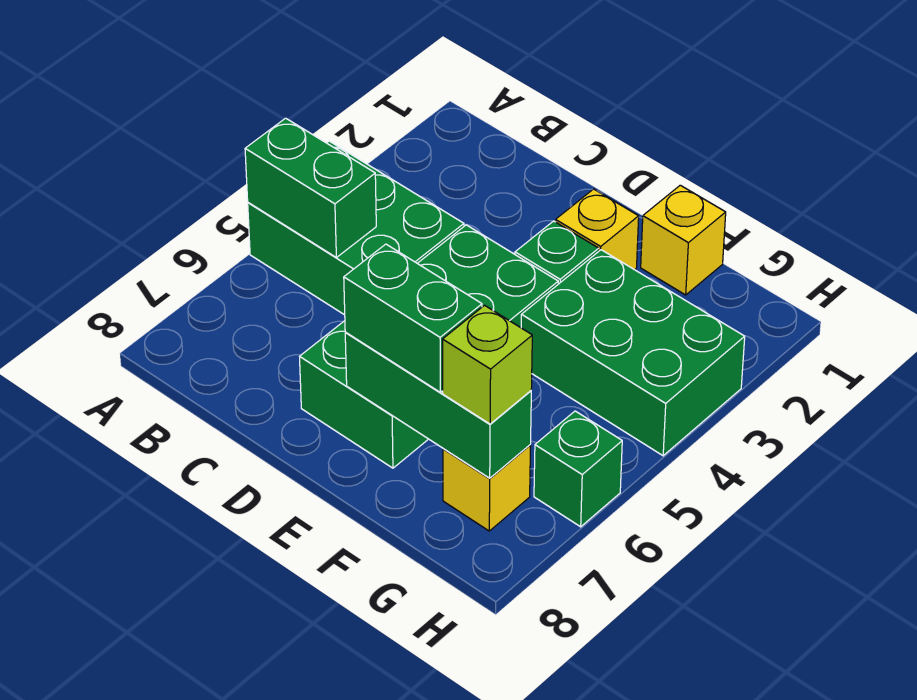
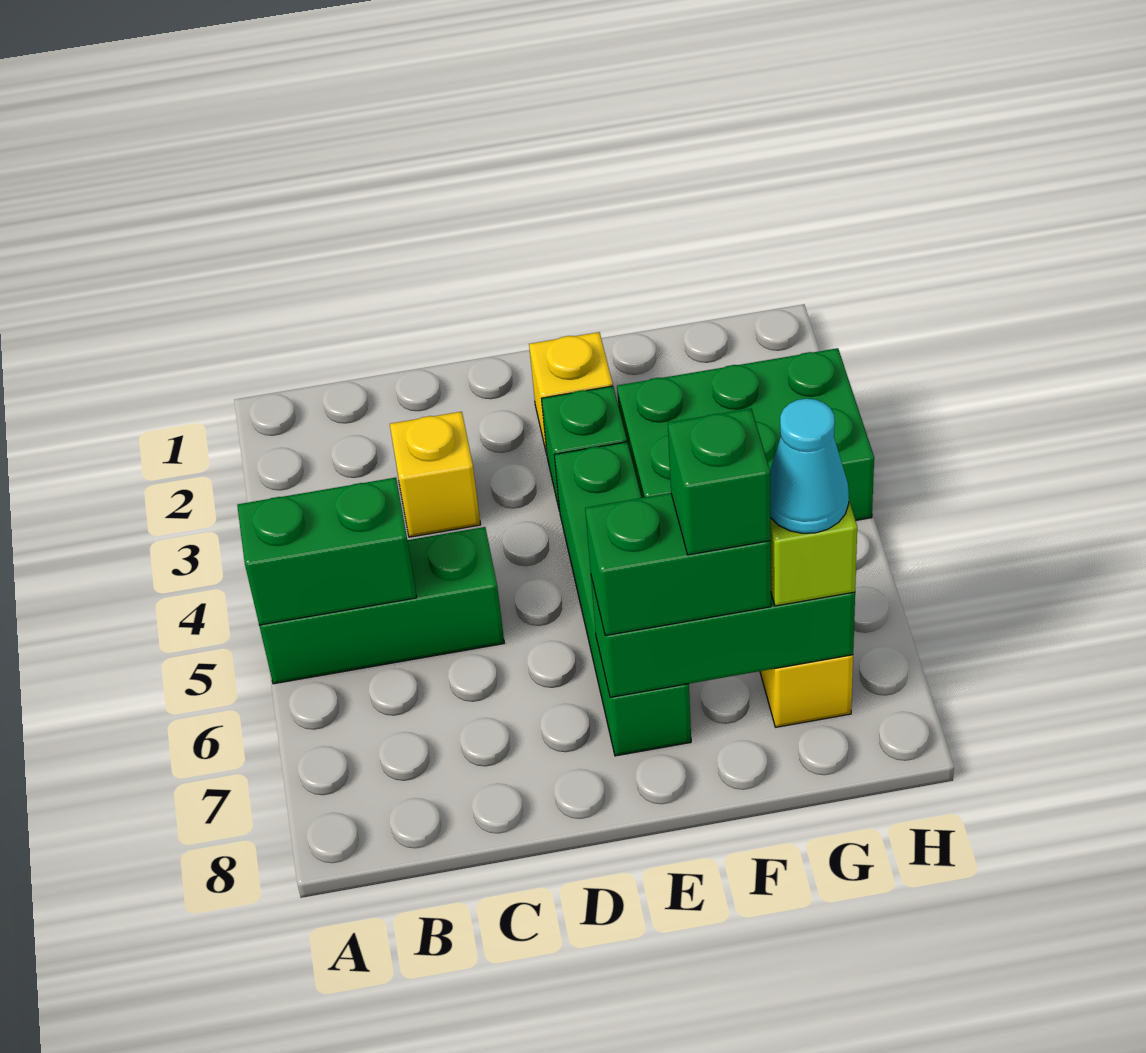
green 2x3 brick [248,141,464,315] -> green 1x3 brick [259,527,504,684]
green 2x4 brick [300,225,558,468] -> green 1x4 brick [554,442,691,756]
yellow 1x1 brick [641,185,726,295] -> yellow 1x1 brick moved to [390,412,481,537]
none -> cyan 1x1 cone [770,399,849,533]
green 1x1 brick [534,411,622,527] -> green 1x1 brick moved to [668,409,771,555]

